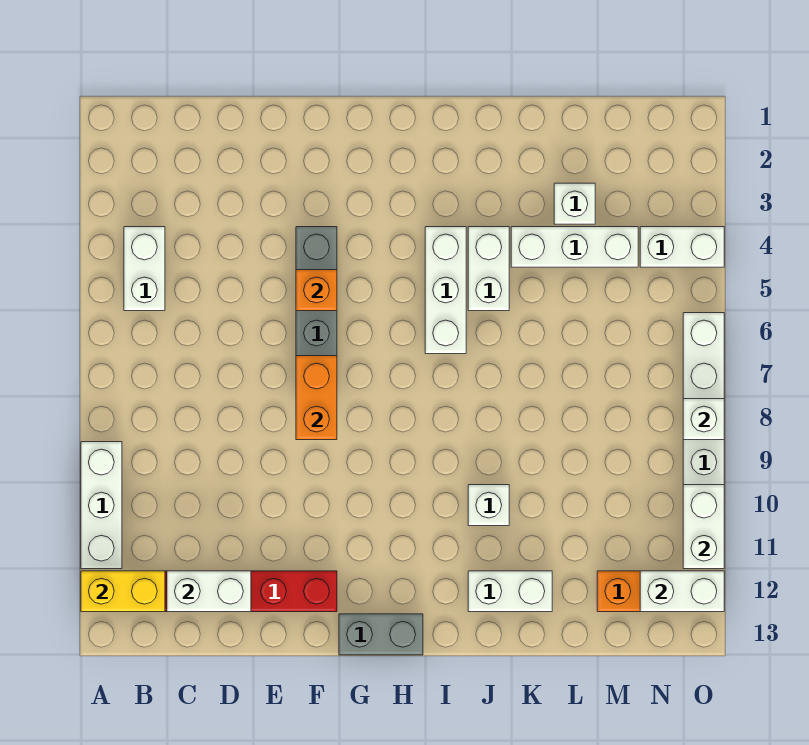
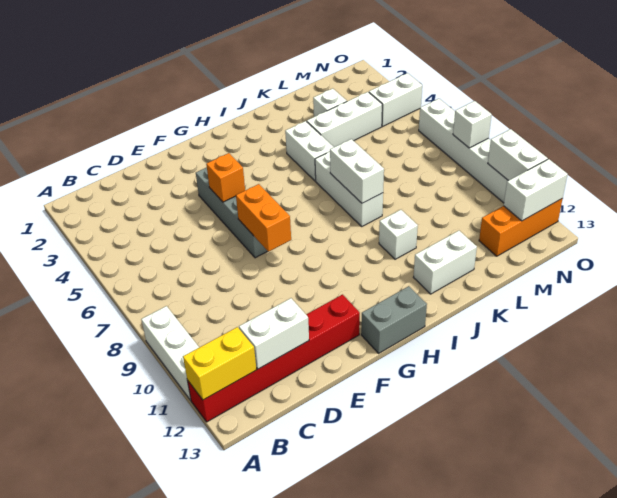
white 1x2 brick [124,227,165,311] -> white 1x2 brick moved to [330,139,384,203]
white 1x3 brick [425,227,466,354] -> white 1x3 brick moved to [315,152,383,226]

